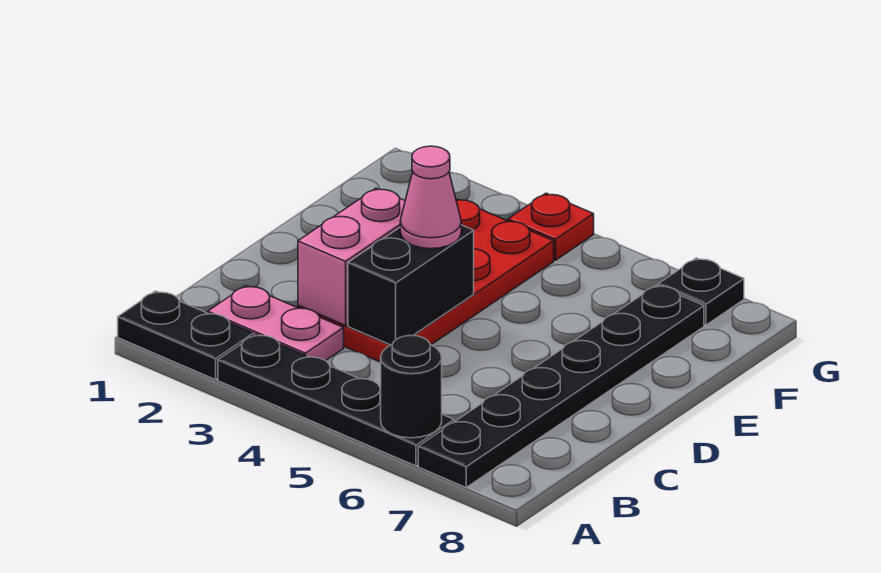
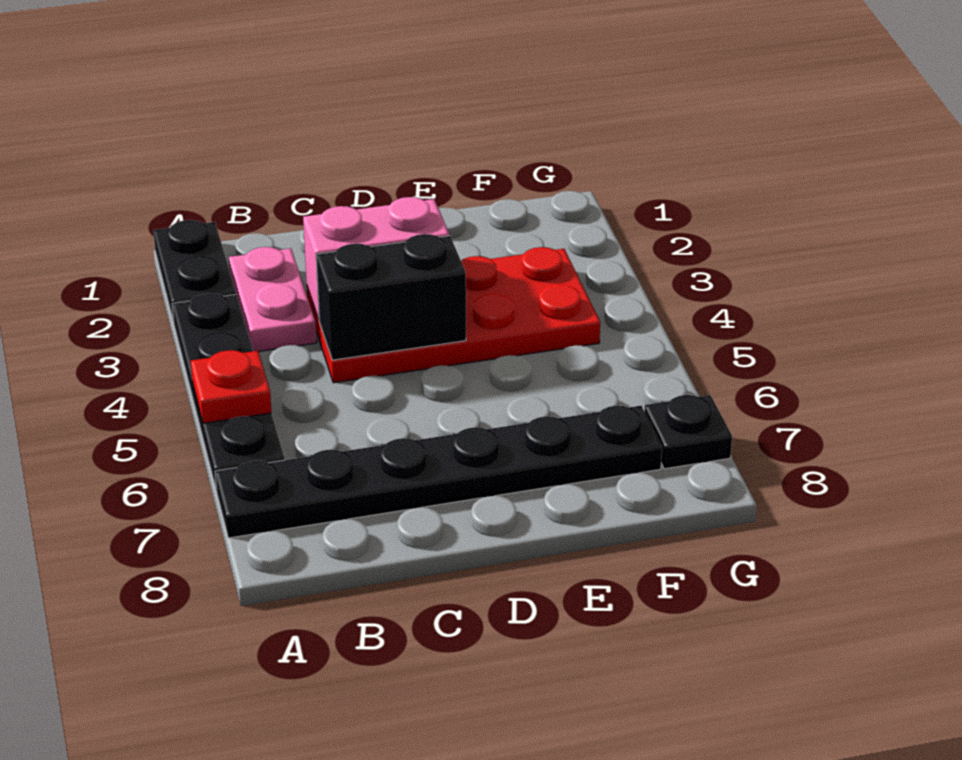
black 1x1 round brick [381,336,442,438] -> none
pink 1x1 cone [400,146,461,249] -> none
red 1x1 plate [508,193,594,260] -> red 1x1 plate moved to [191,350,272,423]

